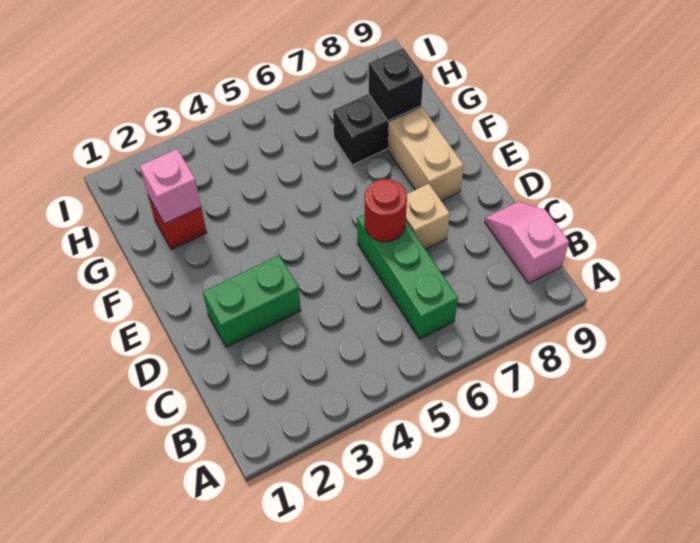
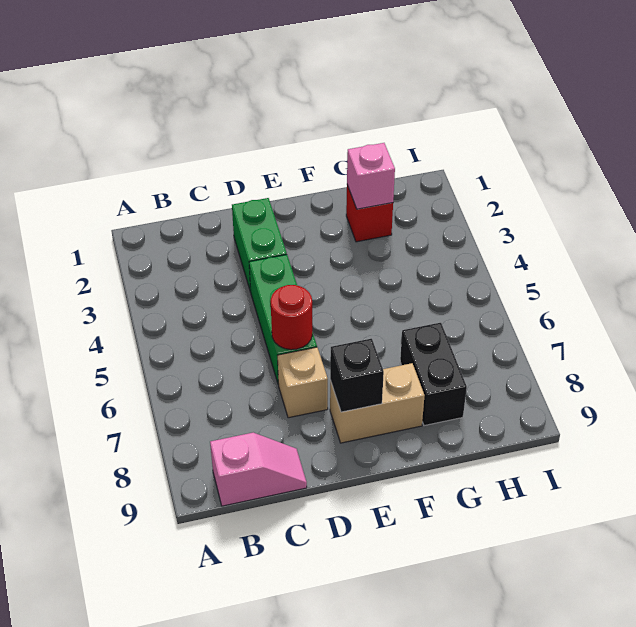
green 1x3 brick [357,214,458,339] -> green 1x3 brick turned to [249,255,317,385]
black 1x1 brick [369,48,423,121] -> black 1x1 brick moved to [330,339,384,412]

